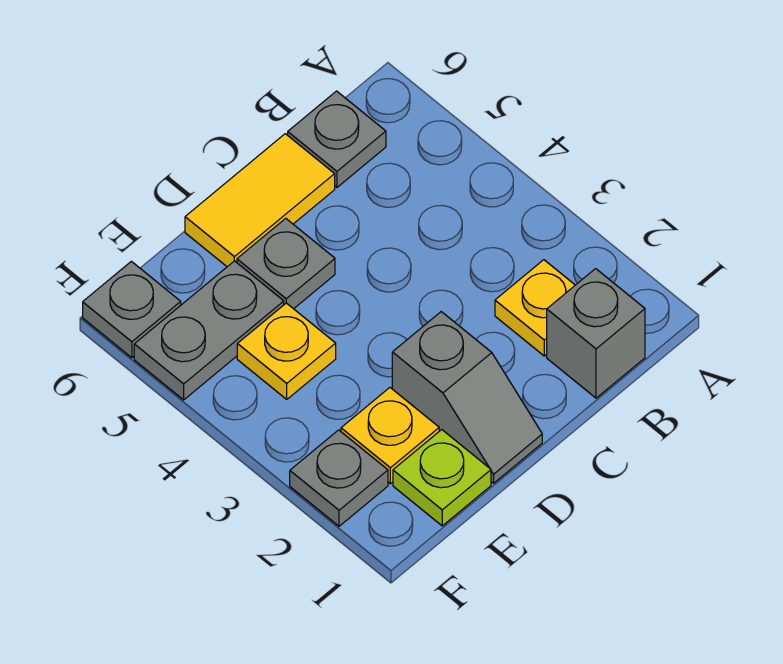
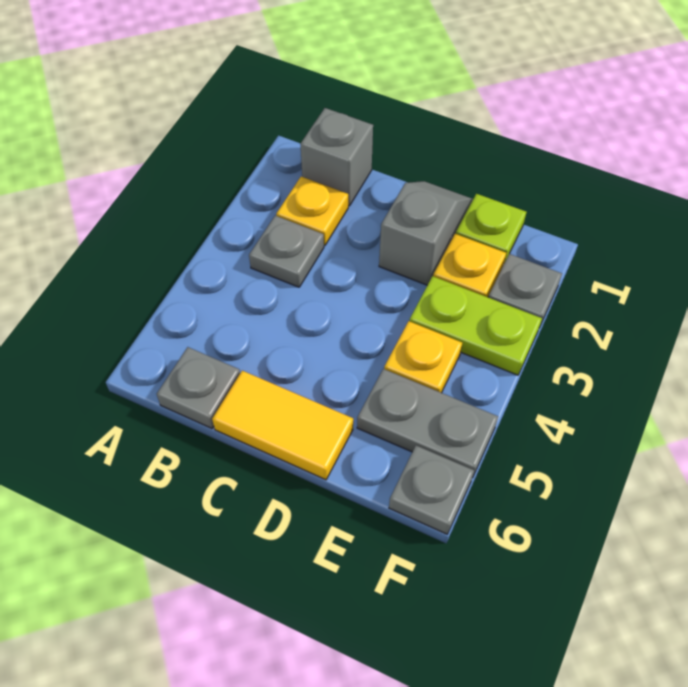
grey 1x1 plate [237,218,335,309] -> grey 1x1 plate moved to [249,216,324,287]
none -> lime 1x2 plate [410,276,542,375]

